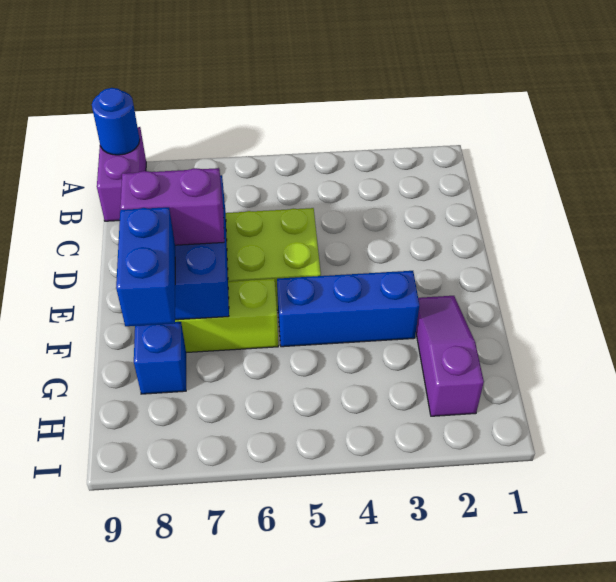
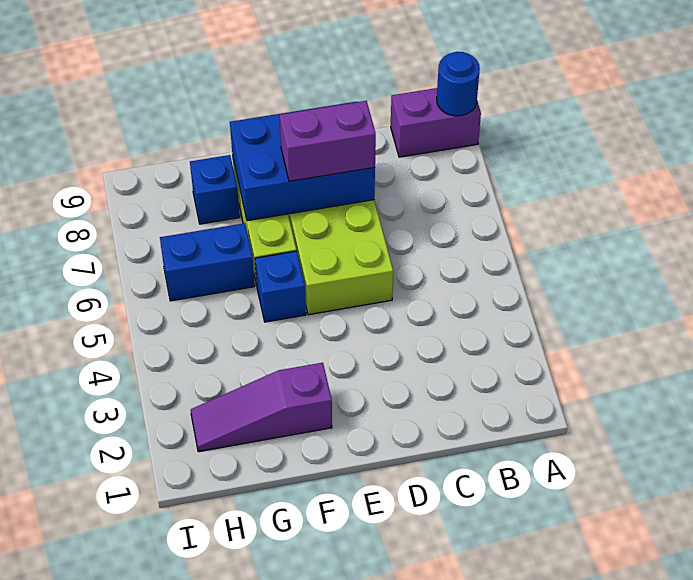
purple 1x2 brick [120,168,224,245] -> purple 1x2 brick turned to [280,101,376,181]
purple 1x3 slope [416,296,484,416] -> purple 1x3 slope turned to [191,363,332,452]
blue 1x3 brick [277,271,419,347] -> blue 1x1 brick [255,251,306,322]
blue 1x2 brick [116,207,175,326] -> blue 1x2 brick moved to [160,223,255,301]

